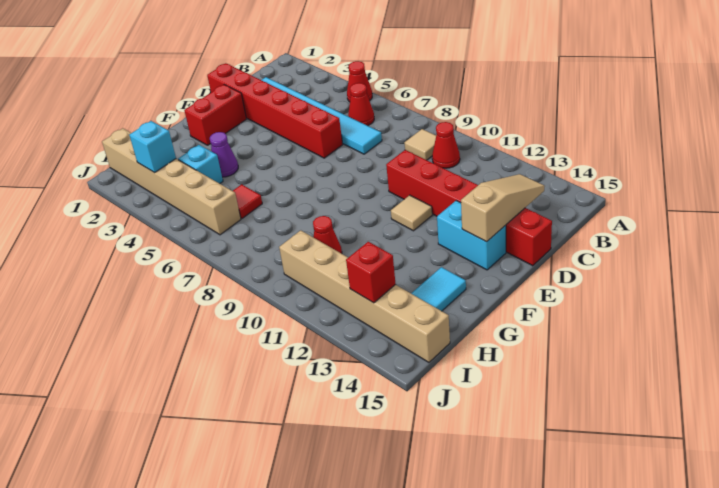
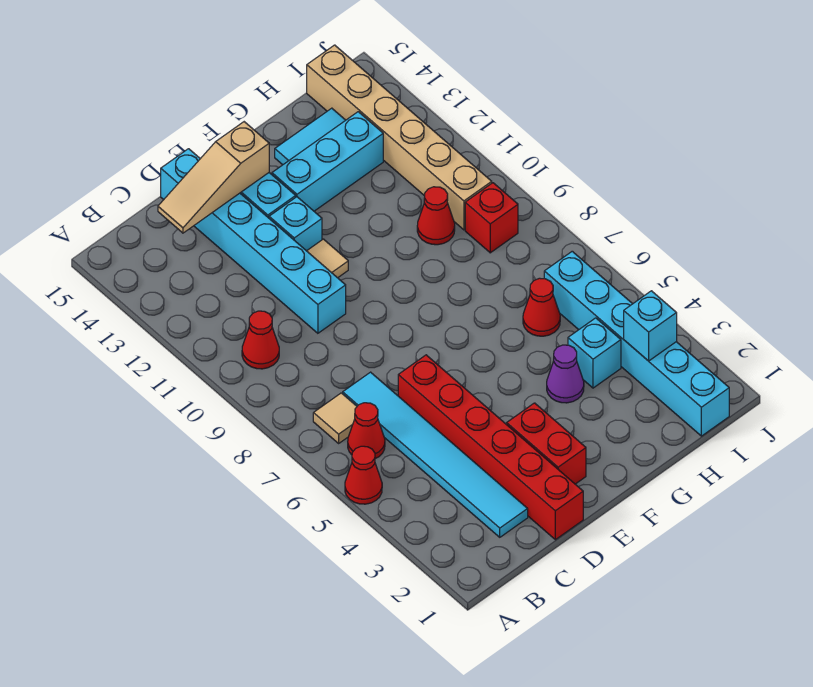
tan 1x1 tile [404,129,436,160] -> tan 1x1 tile moved to [313,393,357,443]
red 1x6 brick [386,150,552,266] -> cyan 1x6 brick [161,149,346,333]
red 1x2 brick [184,85,246,145] -> red 1x2 brick turned to [507,403,586,484]
none -> cyan 1x1 brick [269,197,322,251]
none -> cyan 1x3 brick [272,112,383,211]
red 1x1 tile [233,184,262,218] -> red 1x1 cone [523,278,560,336]
tan 1x6 brick [102,128,241,235] -> cyan 1x6 brick [544,251,729,436]
red 1x1 brick [346,242,396,303] -> red 1x1 brick moved to [465,183,518,253]

